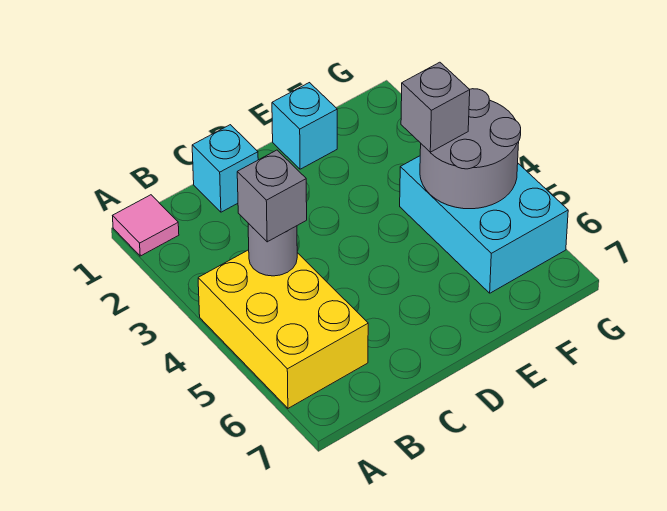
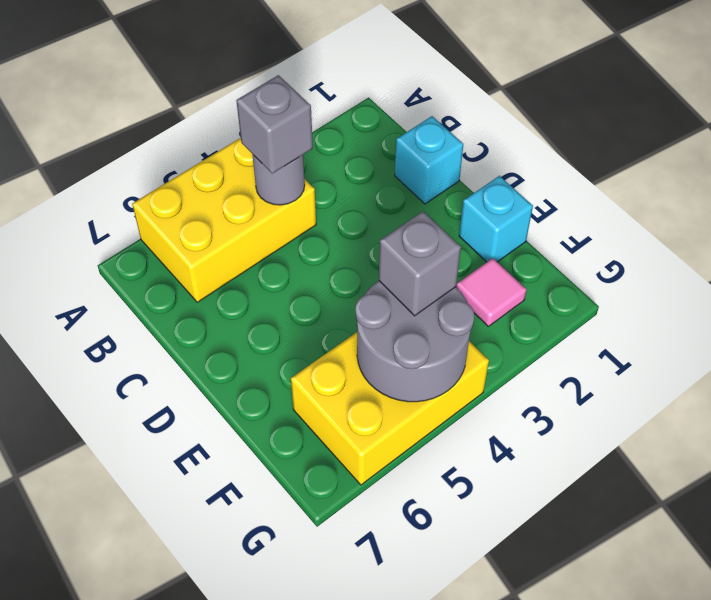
pink 1x1 tile [113,195,179,256] -> pink 1x1 tile moved to [456,258,526,326]
cyan 2x3 brick [400,156,568,293] -> yellow 2x3 brick [291,332,489,485]

